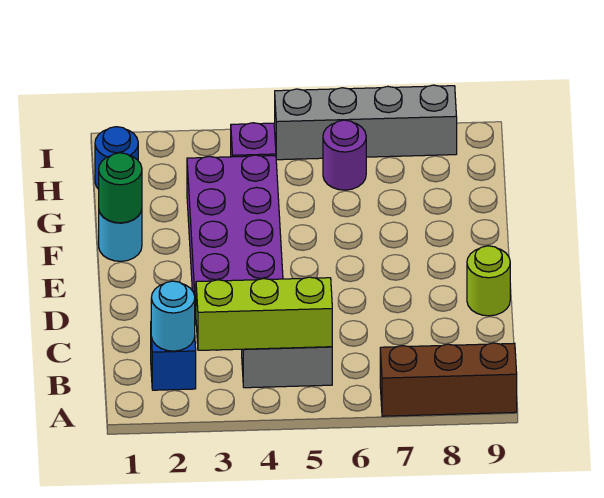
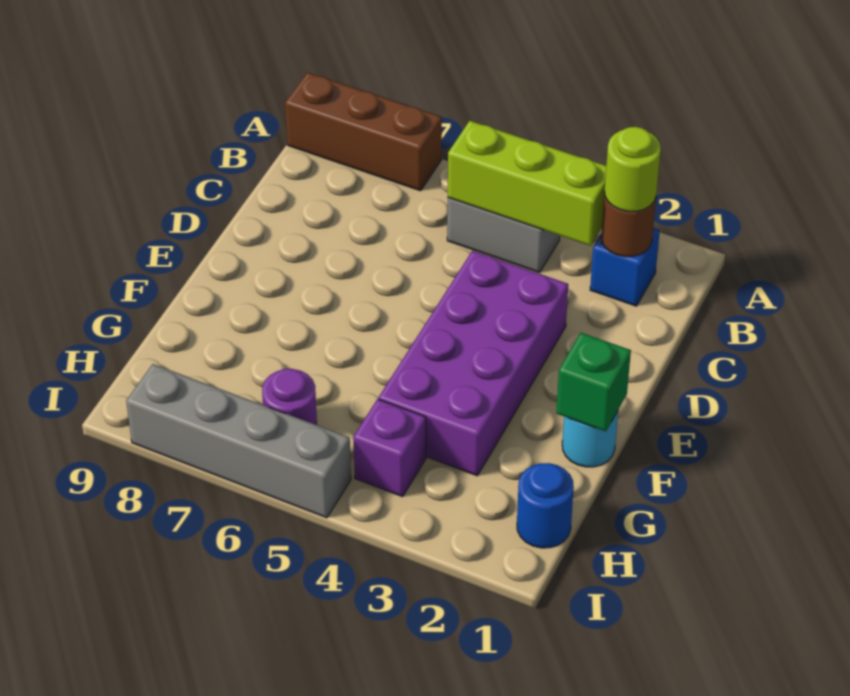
cyan 1x1 round brick [151,281,195,351] -> brown 1x1 round brick [601,192,656,257]
lime 1x1 round brick [467,246,510,316] -> lime 1x1 round brick moved to [605,127,661,212]
green 1x1 round brick [99,153,142,223] -> green 1x1 brick [556,333,631,431]

